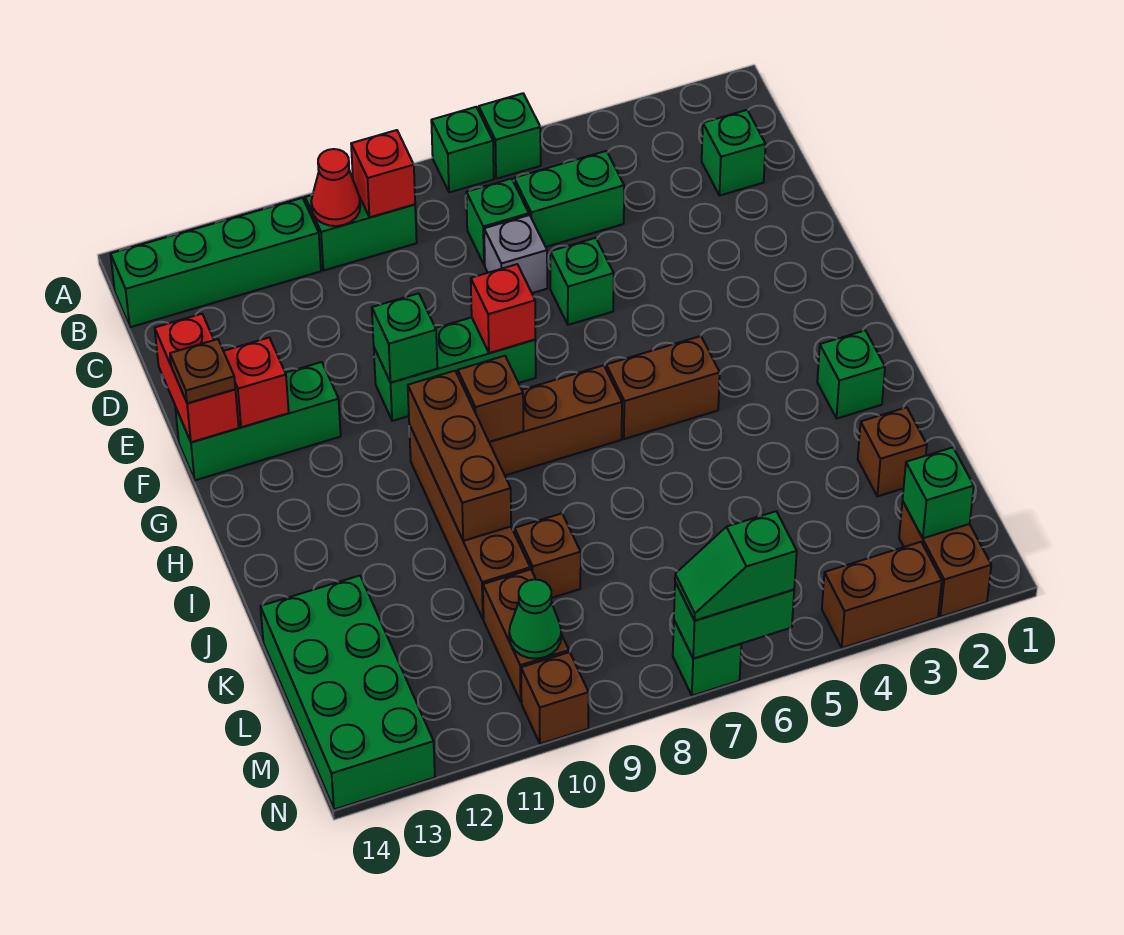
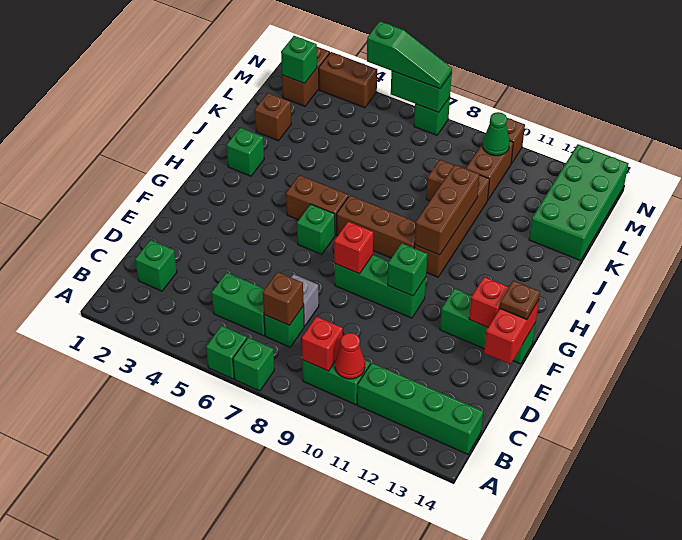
green 1x1 brick [550,238,614,325] -> green 1x1 brick moved to [297,204,335,254]
brown 1x1 brick [458,356,524,442] -> brown 1x1 brick moved to [263,272,304,325]
green 1x2 slope [675,511,797,621] -> green 1x3 slope [367,21,452,89]

